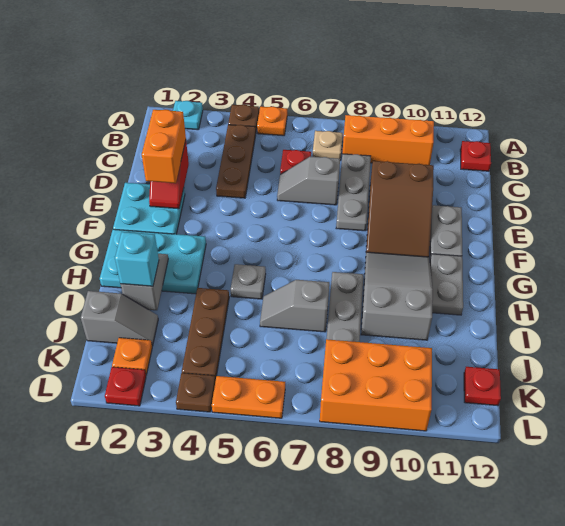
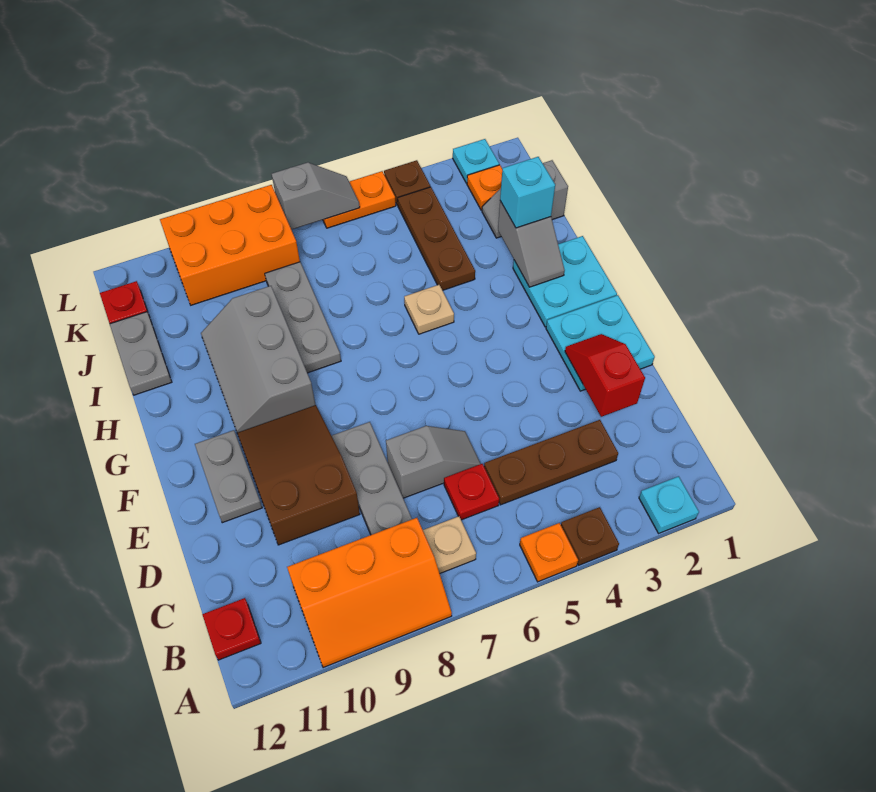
brown 1x3 plate [216,125,256,198] -> brown 1x3 plate turned to [484,420,618,505]
orange 1x2 brick [142,110,186,183] -> none
cyan 2x3 plate [100,229,206,294] -> cyan 2x2 plate [513,236,617,327]
grey 2x3 slope [361,252,433,340] -> grey 2x3 slope turned to [201,286,316,433]
grey 1x2 plate [430,254,463,315] -> grey 1x2 plate moved to [110,312,172,395]
grey 1x1 plate [231,264,266,299] -> tan 1x1 plate [404,285,454,334]
grey 1x2 slope [260,280,329,332] -> grey 1x2 slope moved to [272,162,360,230]
red 1x1 plate [105,367,146,406] -> cyan 1x1 plate [453,139,499,183]

